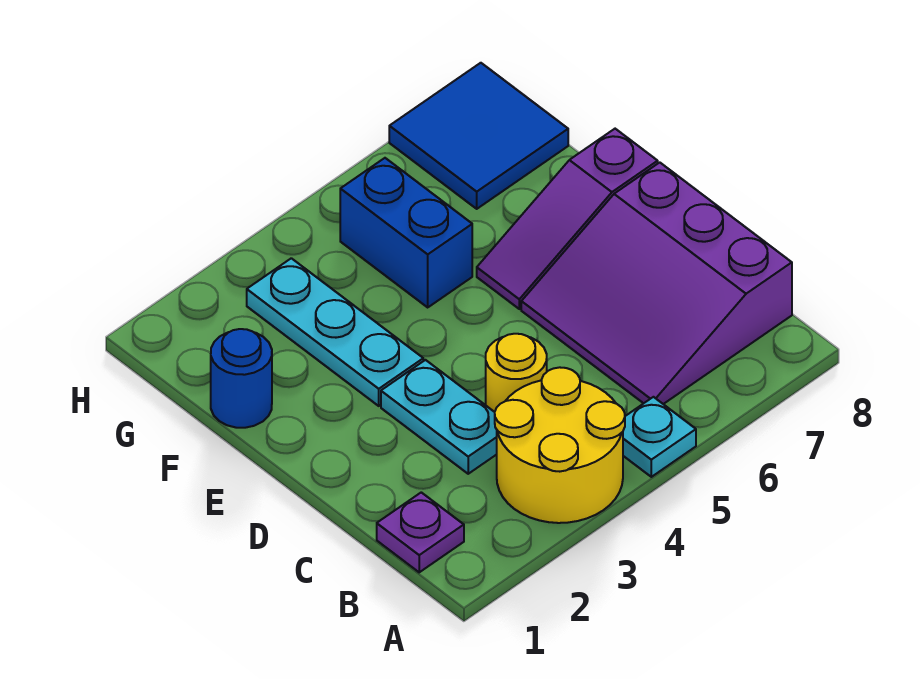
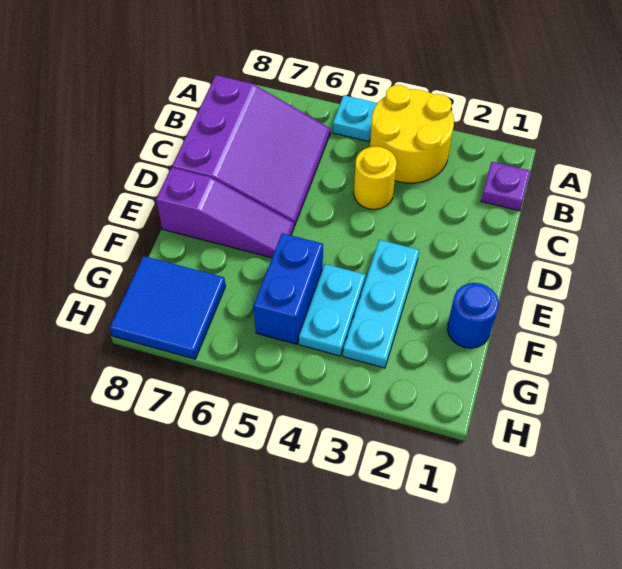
cyan 1x2 plate [381,360,497,474] -> cyan 1x2 plate moved to [299,264,365,356]

